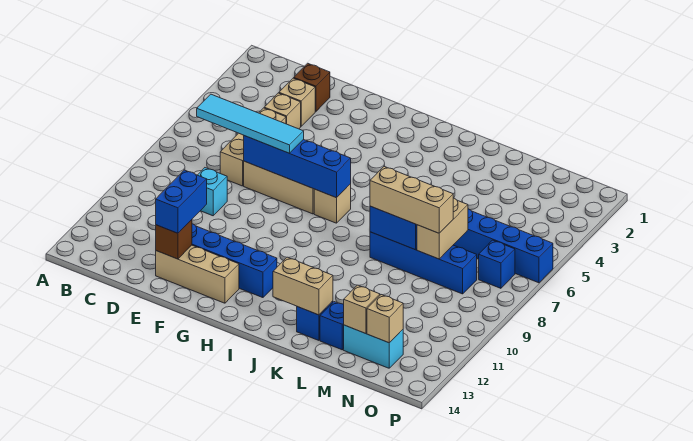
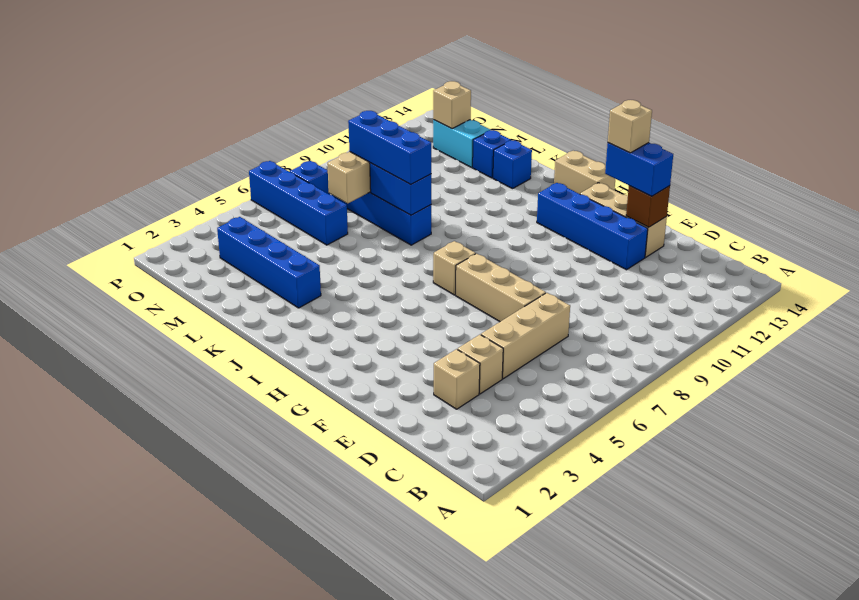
cyan 1x4 tile [197,94,304,153] -> none
brown 1x1 brick [294,63,330,112] -> none
cyan 1x1 brick [198,168,228,216] -> none
blue 1x4 brick [244,136,351,198] -> blue 1x4 brick moved to [217,217,321,308]
blue 1x2 brick [156,170,207,233] -> blue 1x2 brick turned to [605,143,673,196]
tan 1x2 brick [273,257,333,315] -> tan 1x2 brick moved to [554,151,615,194]
tan 1x3 brick [370,166,453,233] -> blue 1x3 brick [348,111,431,184]
tan 1x1 brick [344,285,380,334] -> tan 1x1 brick moved to [608,100,652,153]

